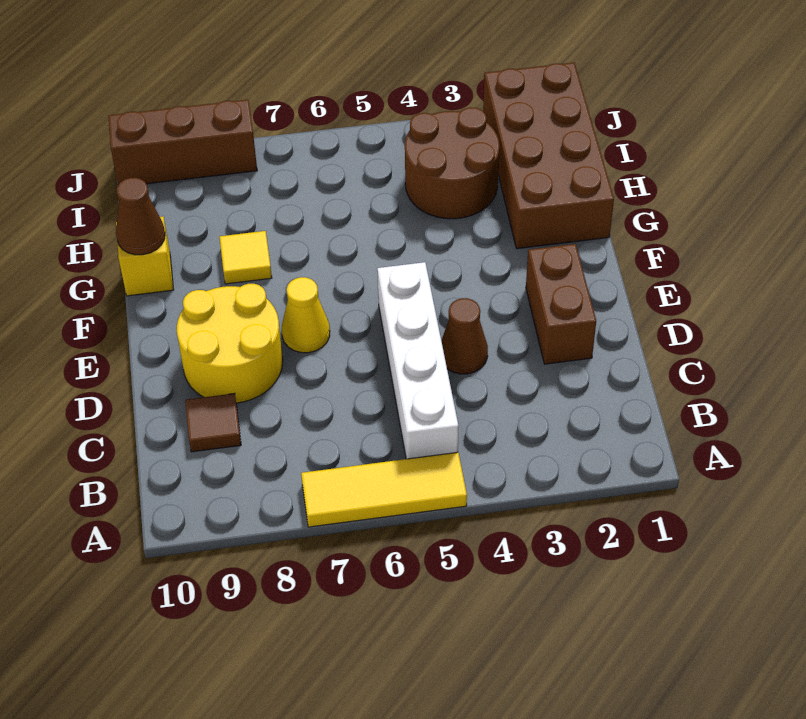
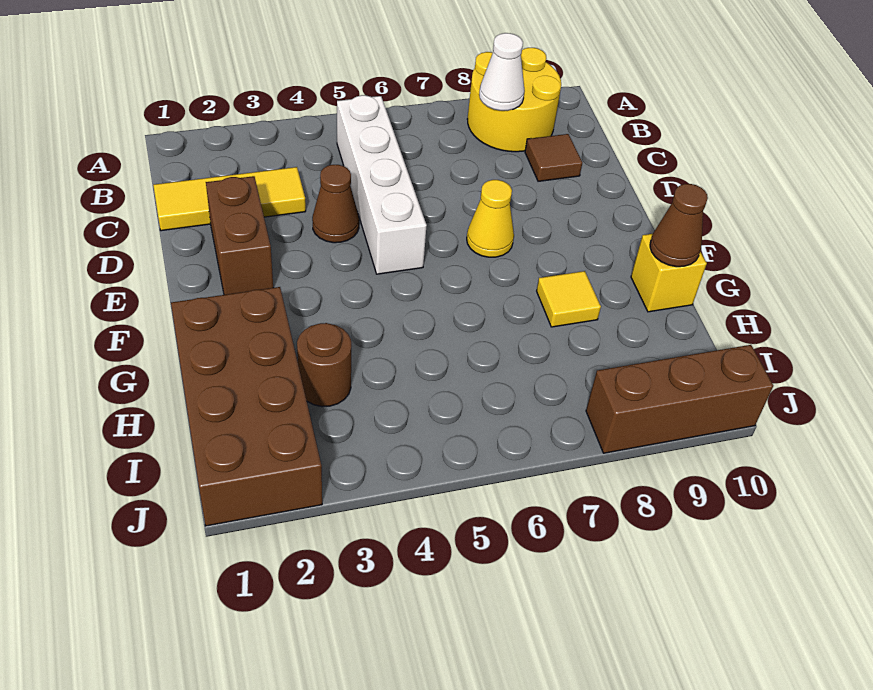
yellow 1x3 tile [301,452,467,527] -> yellow 1x3 tile moved to [153,167,306,231]
none -> white 1x1 cone [479,33,525,111]
yellow 2x2 round brick [177,284,283,403] -> yellow 2x2 round brick moved to [467,48,561,152]
brown 2x2 round brick [405,108,499,219] -> brown 1x1 round brick [297,323,351,407]

